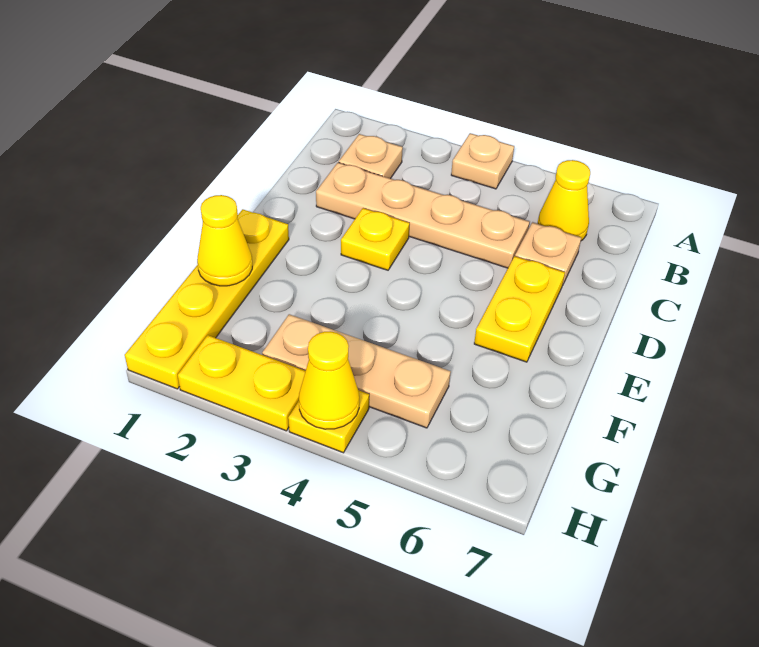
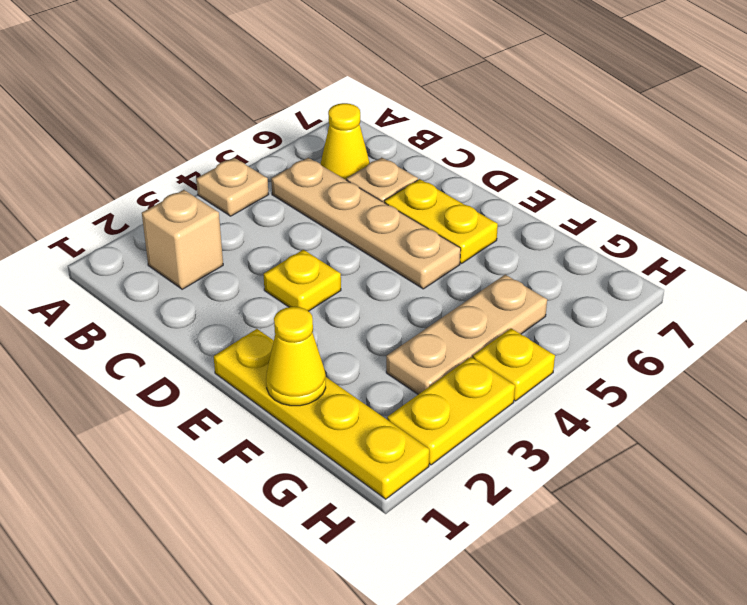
tan 1x1 plate [339,134,403,179] -> tan 1x1 brick [142,190,223,289]
tan 1x4 plate [316,163,530,268] -> tan 1x4 plate turned to [271,158,461,289]
yellow 1x1 cone [299,331,359,429] -> none

